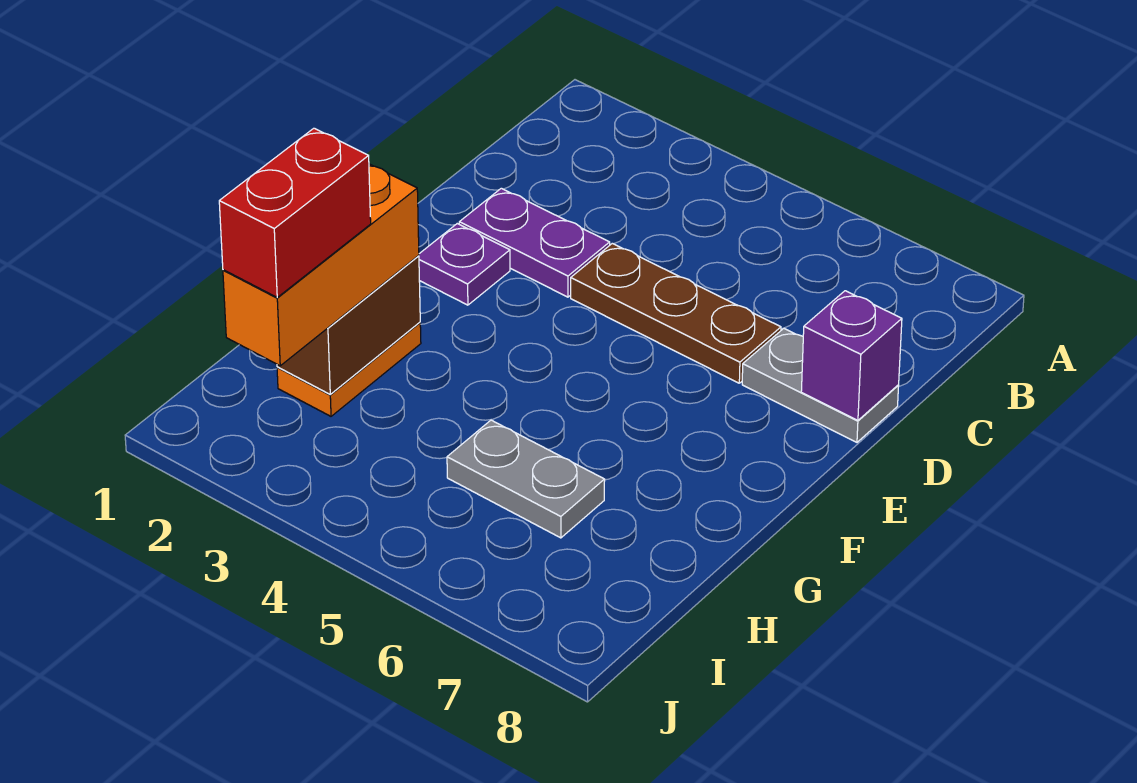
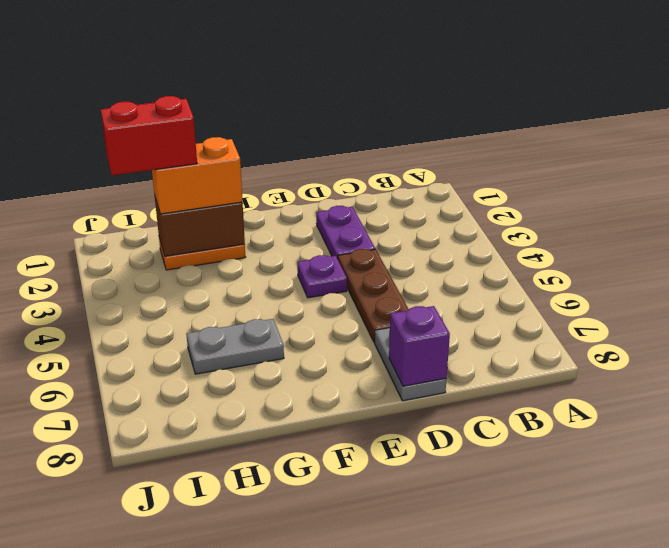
purple 1x1 plate [419,224,510,305] -> purple 1x1 plate moved to [297,255,347,298]
orange 1x3 brick [223,164,419,366] -> orange 1x2 brick [152,137,243,214]
grey 1x2 plate [447,420,605,538] -> grey 1x2 plate turned to [187,319,284,374]

